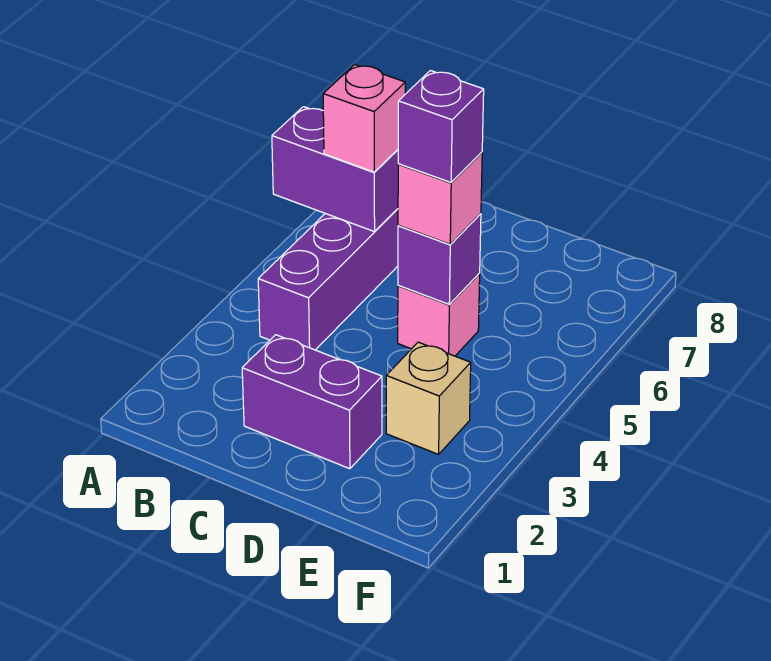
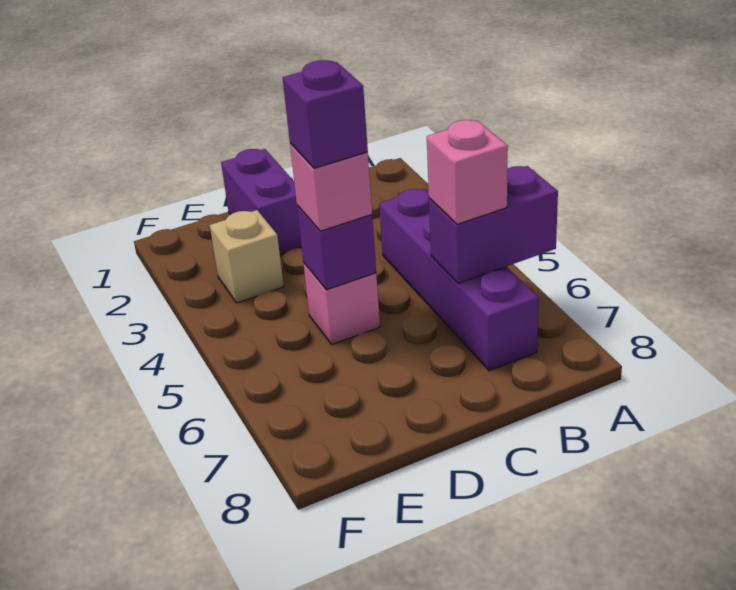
purple 1x2 brick [242,335,382,469] -> purple 1x2 brick turned to [221,149,302,255]

